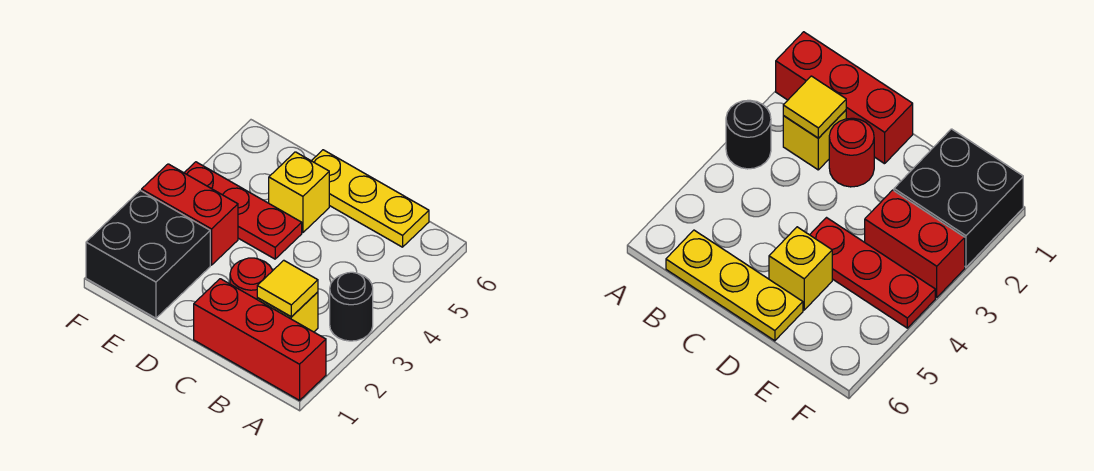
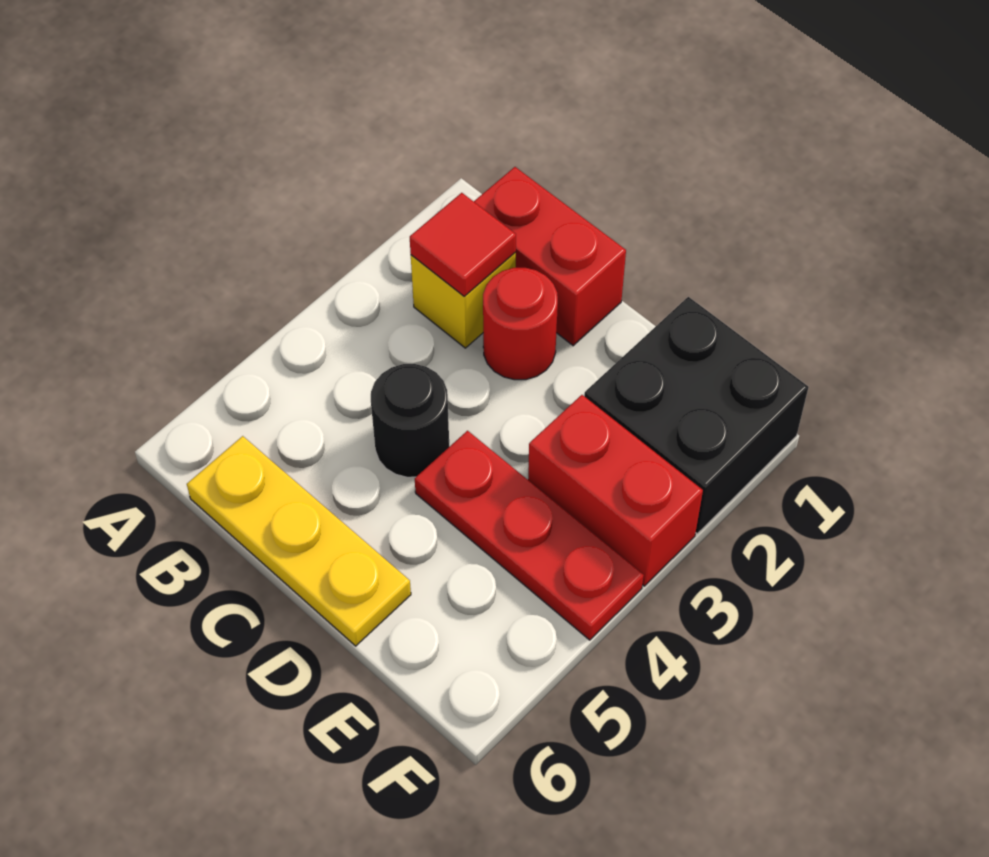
red 1x3 brick [194,279,326,400] -> red 1x2 brick [474,167,626,346]
black 1x1 round brick [330,272,373,341] -> black 1x1 round brick moved to [371,364,449,477]
yellow 1x1 tile [257,260,318,317] -> red 1x1 tile [410,193,516,297]
yellow 1x1 brick [269,152,329,233] -> none

